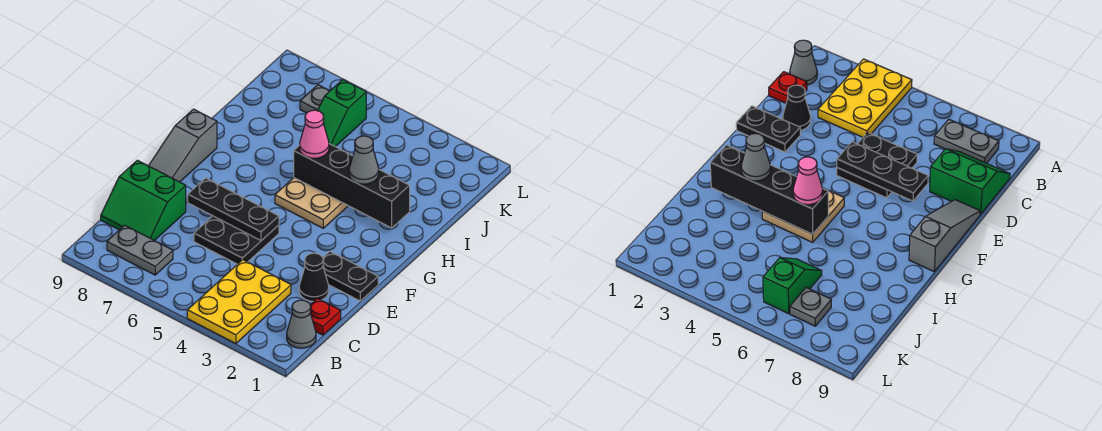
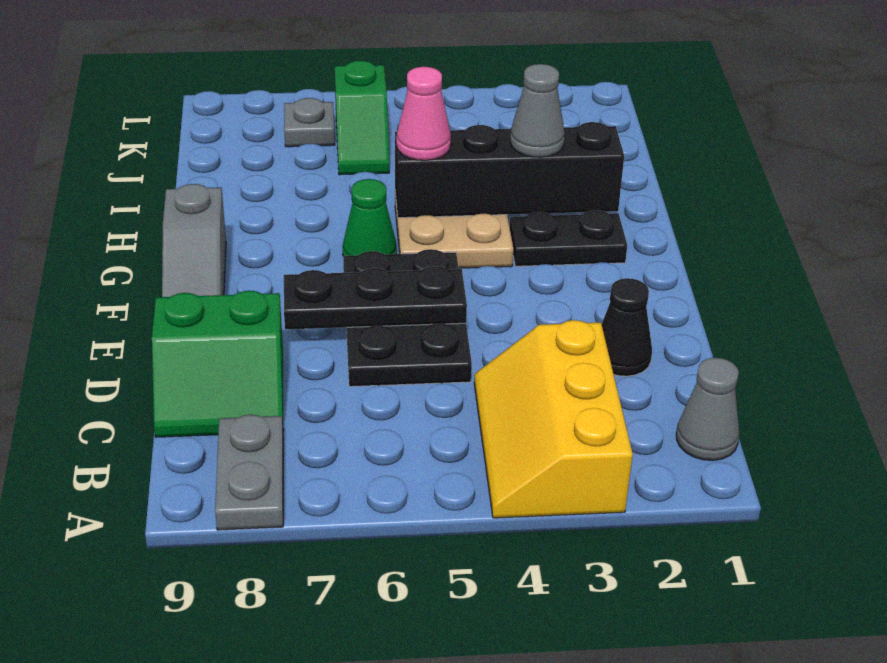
yellow 2x3 plate [187,260,291,344] -> yellow 2x3 slope [474,320,633,518]
grey 1x2 plate [107,225,173,275] -> grey 1x2 plate turned to [215,415,283,530]
red 1x1 plate [310,298,341,335] -> none
black 2x2 plate [194,216,279,264] -> black 2x3 plate [343,249,472,387]
black 1x2 plate [323,251,378,301] -> black 1x2 plate moved to [510,210,627,266]
none -> green 1x1 cone [342,179,397,256]

